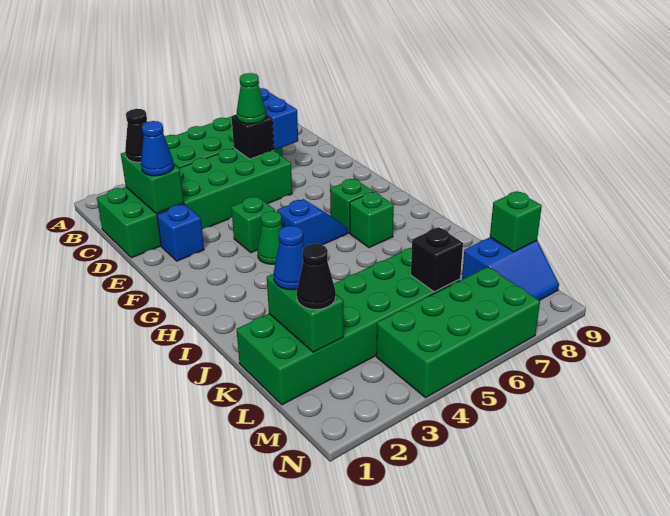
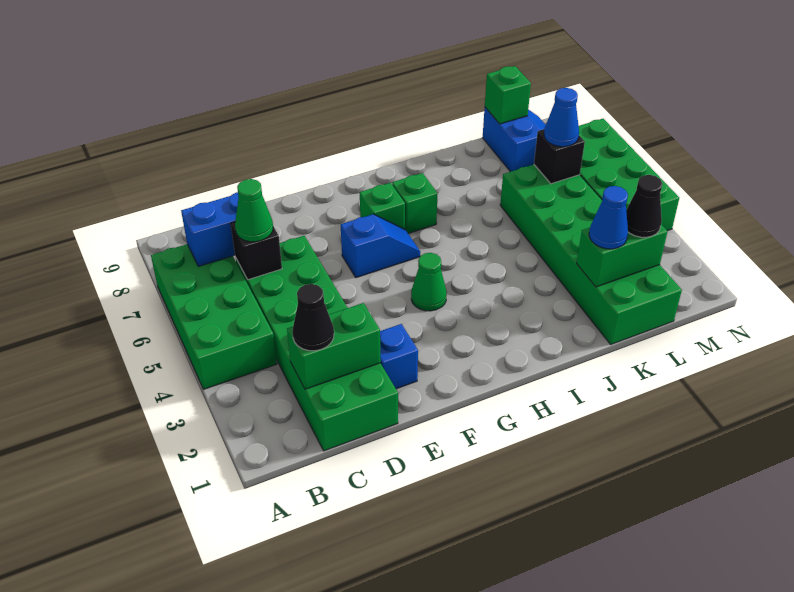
blue 1x1 cone [141,121,174,176] -> blue 1x1 cone moved to [544,88,579,147]
green 1x1 brick [231,196,275,253] -> none
blue 1x2 slope [277,199,348,247] -> blue 1x2 slope turned to [341,214,420,278]

